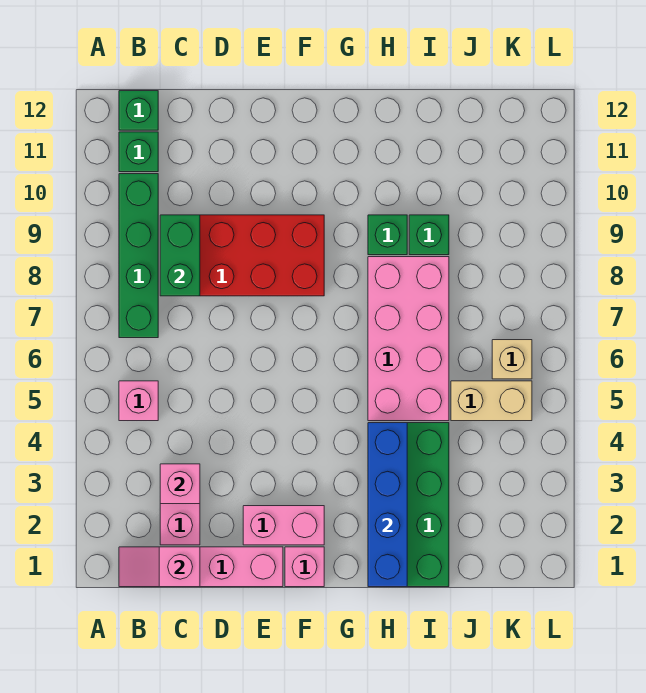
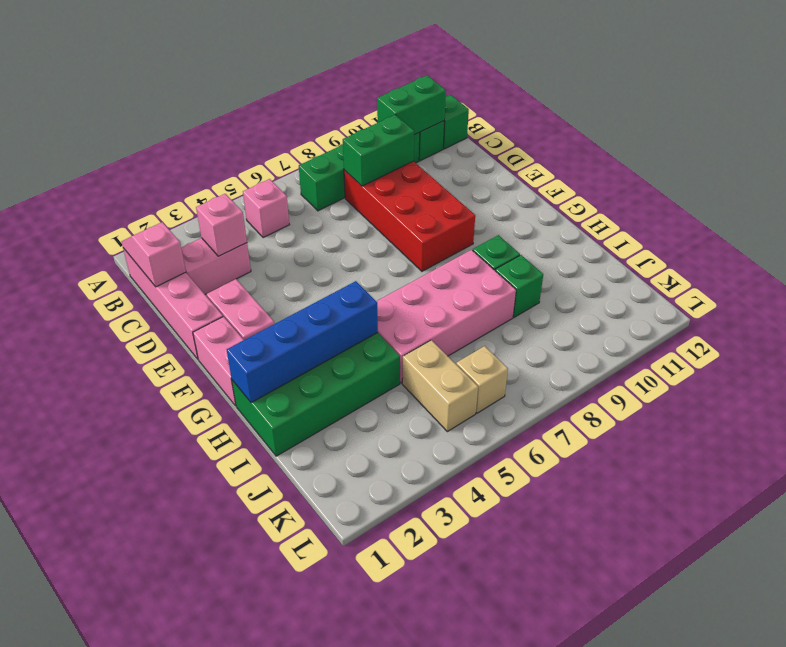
none -> green 1x2 brick [377,75,446,135]
pink 1x1 brick [285,547,324,587] -> pink 1x2 brick [193,317,243,406]

